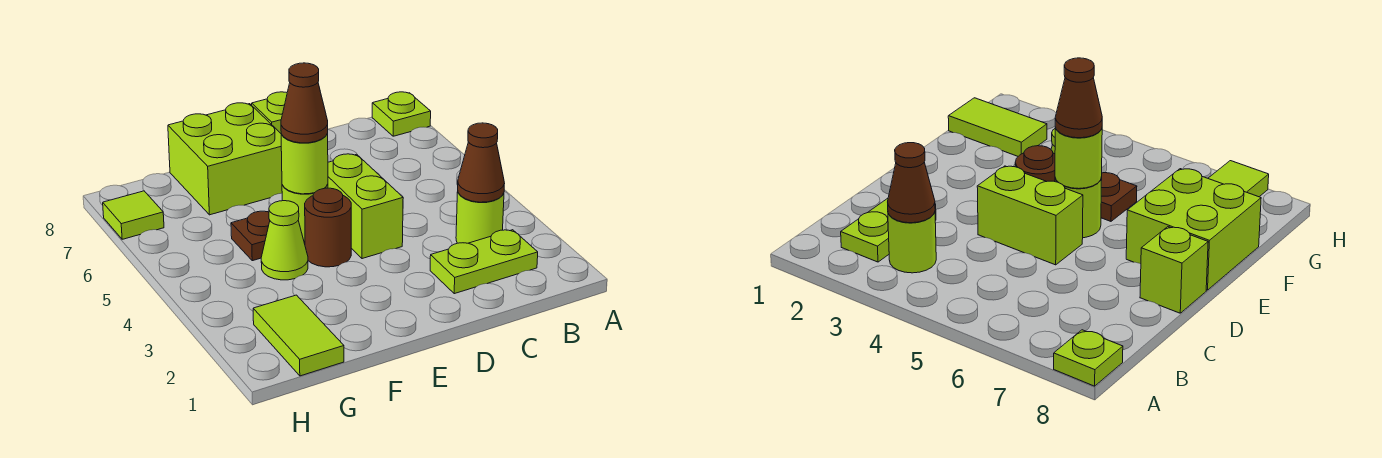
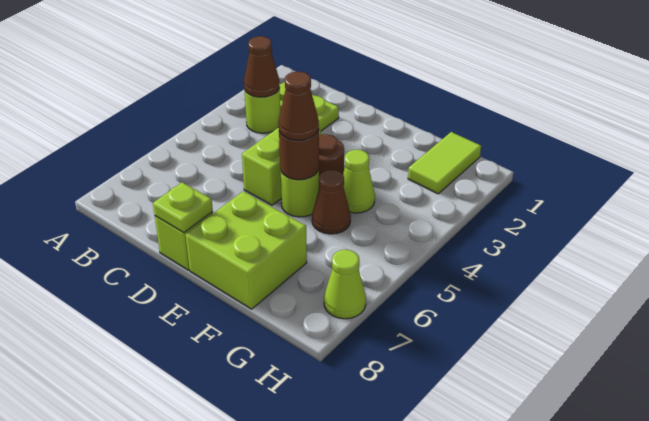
lime 1x1 plate [372,92,431,136] -> lime 1x1 plate moved to [153,182,213,233]
lime 1x1 round brick [281,133,328,194] -> brown 1x1 round brick [279,130,319,180]
brown 1x1 plate [231,211,270,261] -> brown 1x1 cone [312,170,351,234]
lime 1x1 tile [103,191,164,239] -> lime 1x1 cone [324,250,366,319]

